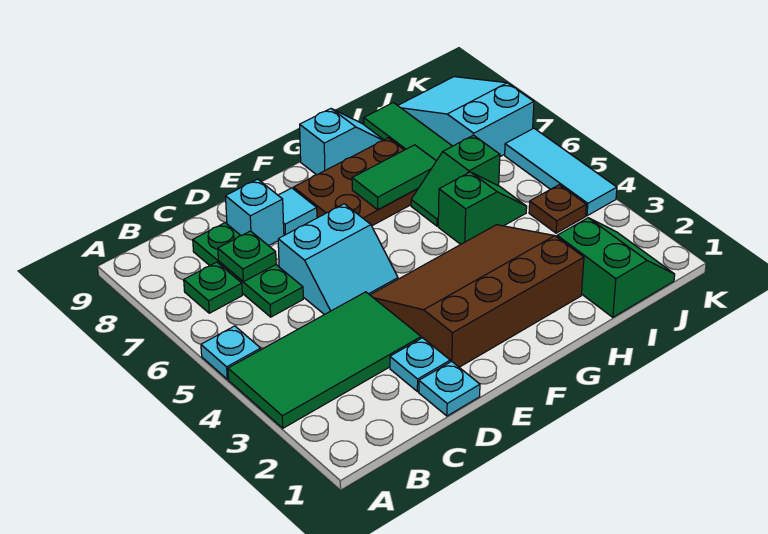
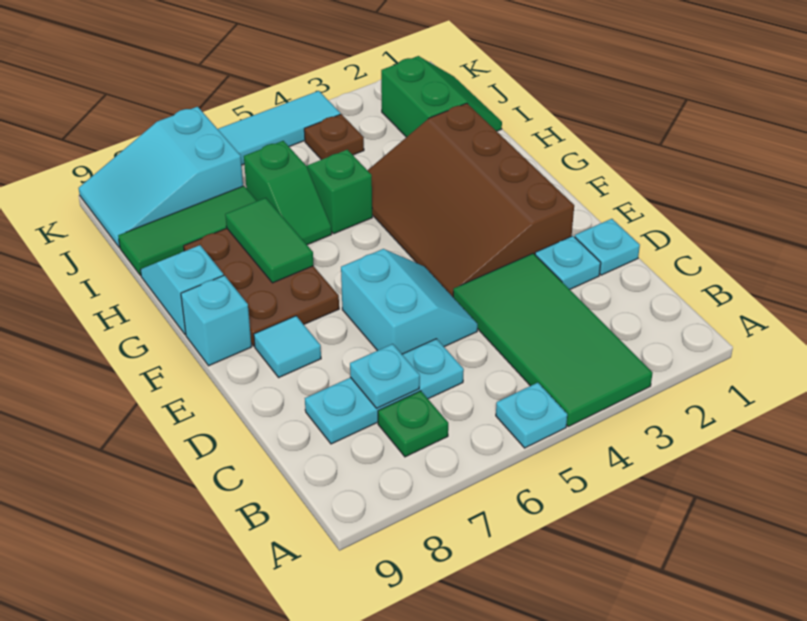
green 1x3 plate [193,223,303,317] -> cyan 1x3 plate [305,339,464,444]
green 1x1 plate [218,231,276,282] -> cyan 1x1 plate [350,344,420,408]
cyan 1x1 brick [226,179,284,246] -> cyan 1x1 brick moved to [181,275,252,366]
green 2x2 slope [557,218,675,317] -> green 2x2 slope turned to [381,56,502,137]

